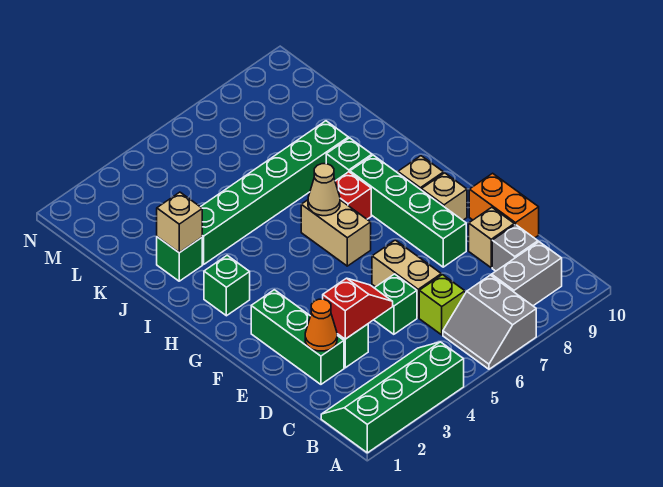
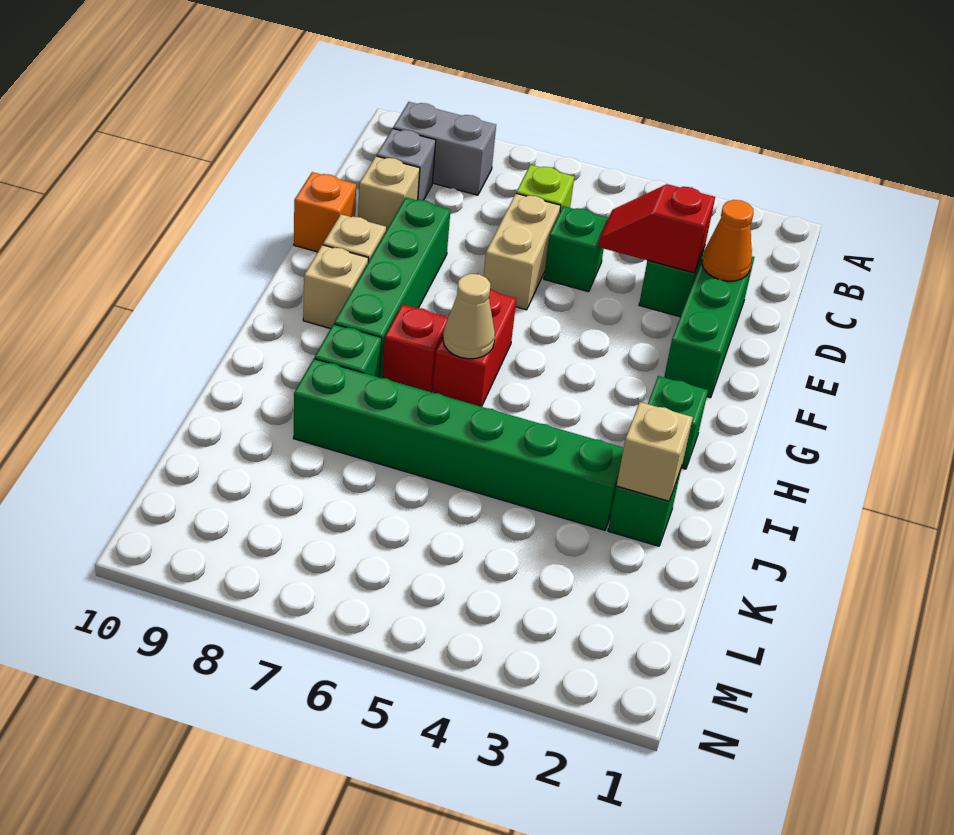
green 2x4 slope [321,342,464,453] -> none
grey 2x2 slope [443,275,536,369] -> none
orange 1x2 brick [469,173,539,238] -> orange 1x1 brick [294,172,356,252]
tan 1x2 brick [301,200,371,266] -> red 1x2 brick [433,289,516,407]

